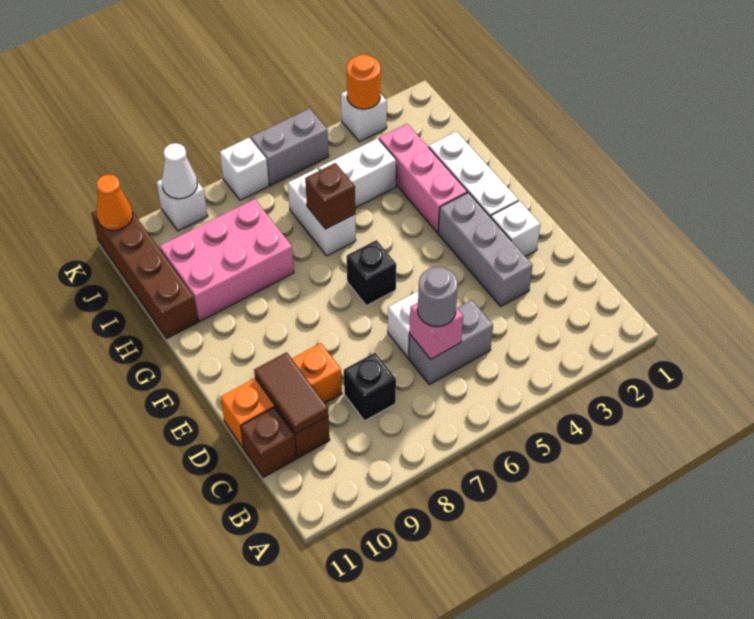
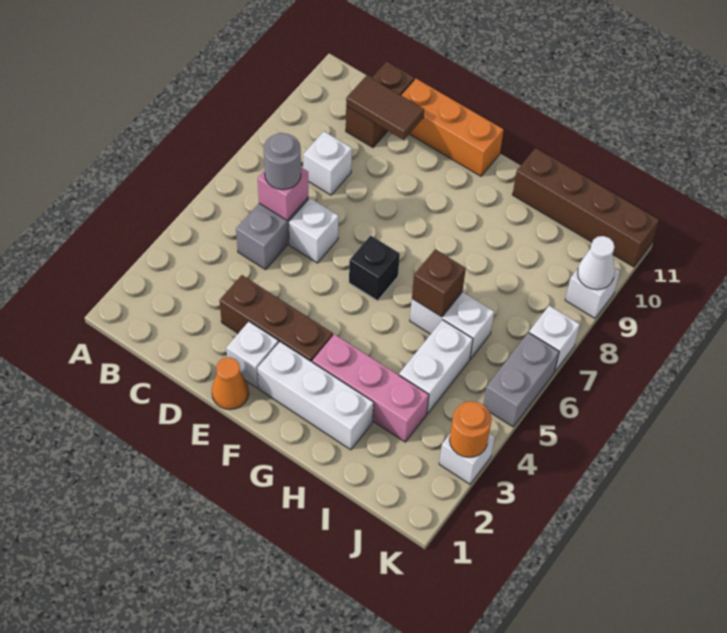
black 1x1 brick [344,353,396,421] -> white 1x1 brick [303,131,352,195]
grey 1x3 brick [438,193,533,306] -> brown 1x3 brick [219,275,333,362]
orange 1x3 brick [221,343,342,448] -> orange 1x3 brick turned to [401,79,504,176]
pink 2x3 brick [160,199,294,321] -> none
orange 1x1 cone [97,175,133,230] -> orange 1x1 cone moved to [212,357,249,409]

